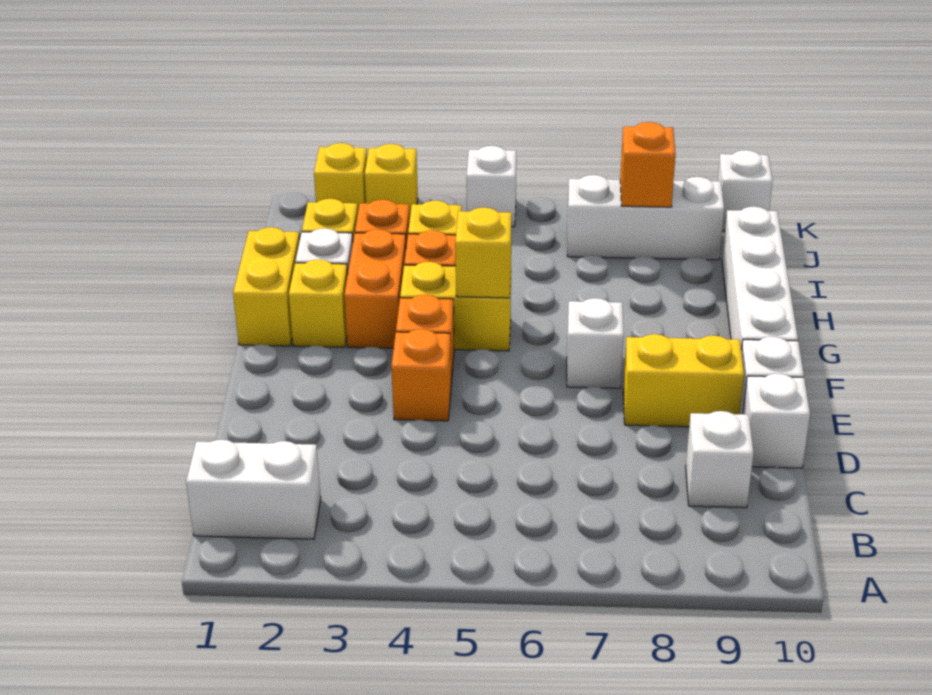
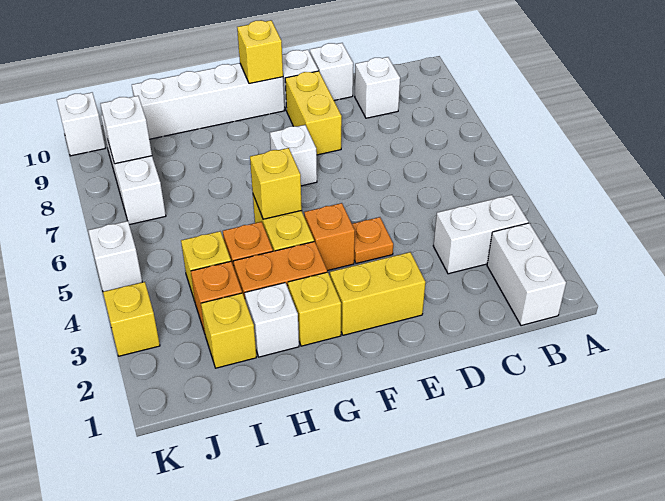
none -> white 1x2 brick [433,195,528,274]
orange 1x1 brick [391,329,451,421] -> orange 1x1 plate [352,217,393,263]
yellow 1x2 brick [233,227,300,346] -> yellow 1x2 brick moved to [330,252,426,335]
orange 1x1 brick [620,122,675,207] -> white 1x1 brick [100,96,152,164]
yellow 1x1 brick [314,143,367,210] -> yellow 1x1 brick moved to [237,20,283,84]

